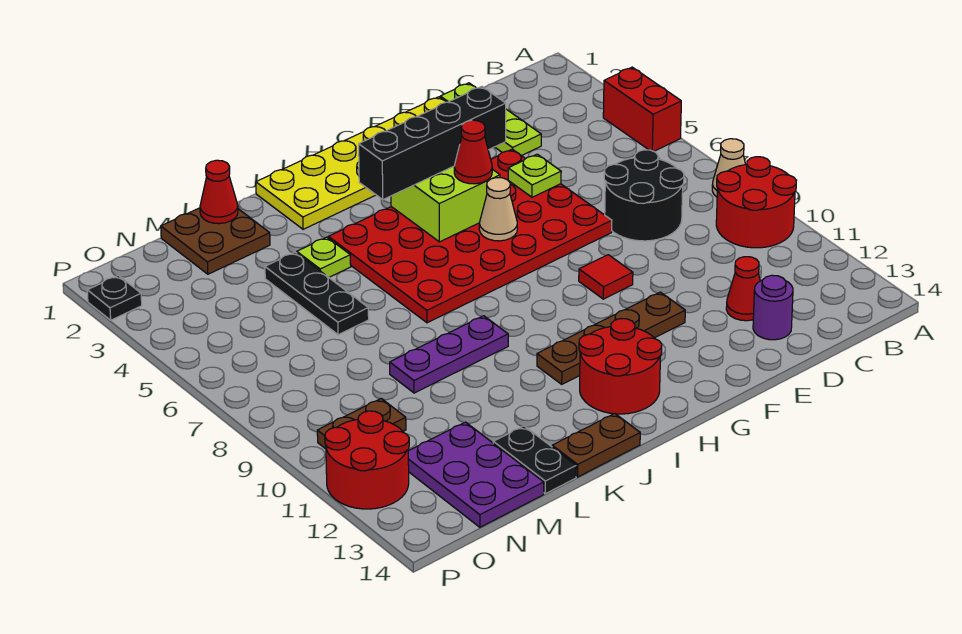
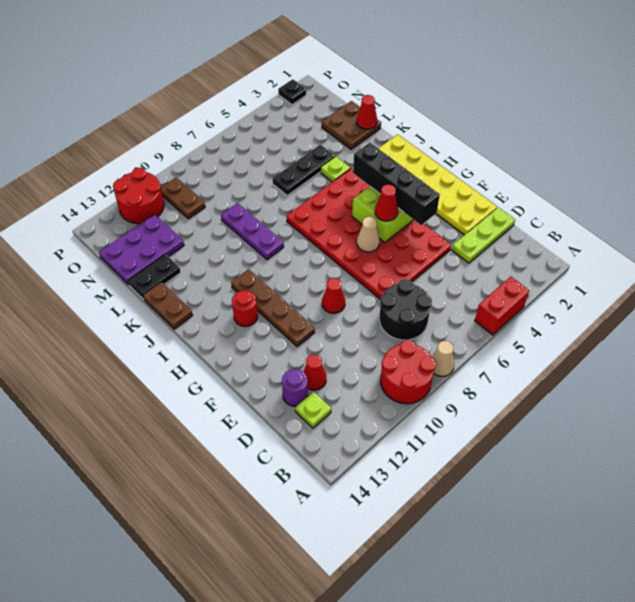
lime 1x1 plate [508,154,561,197] -> lime 1x1 plate moved to [295,392,331,428]
red 1x1 tile [579,255,633,299] -> red 1x1 cone [322,278,345,313]
red 2x2 round brick [579,319,662,414] -> red 1x1 round brick [232,290,258,326]

